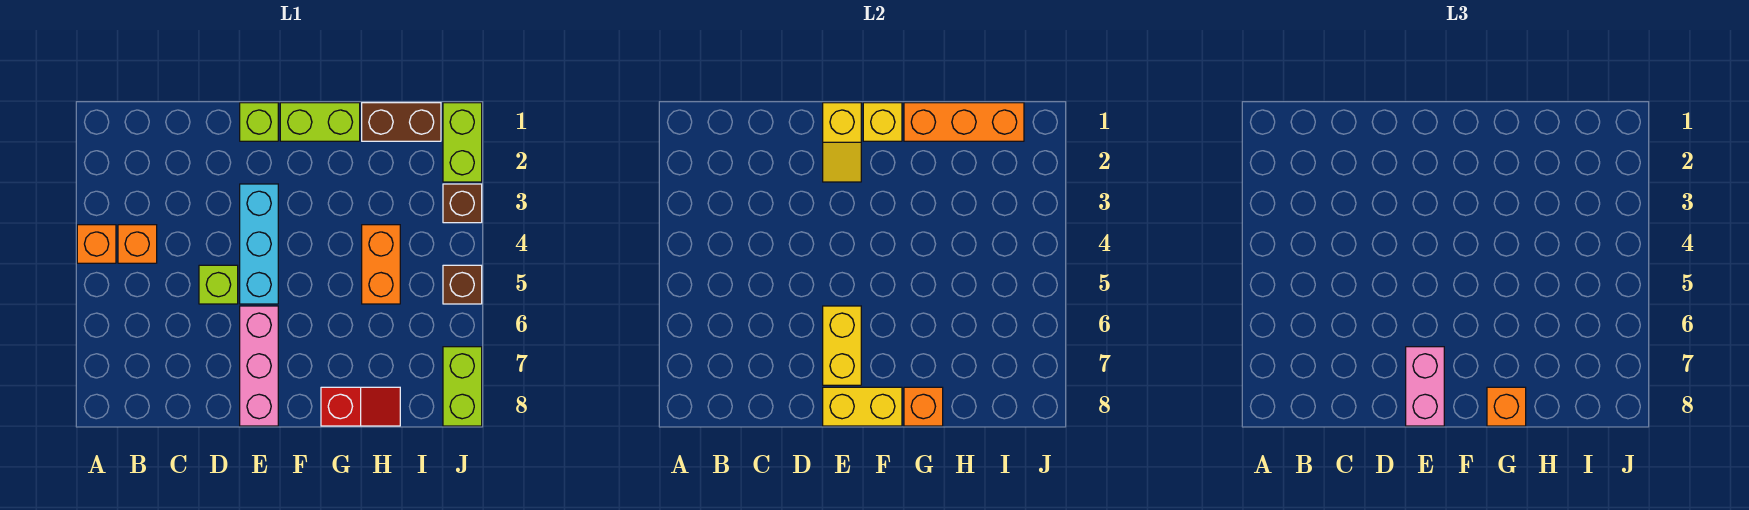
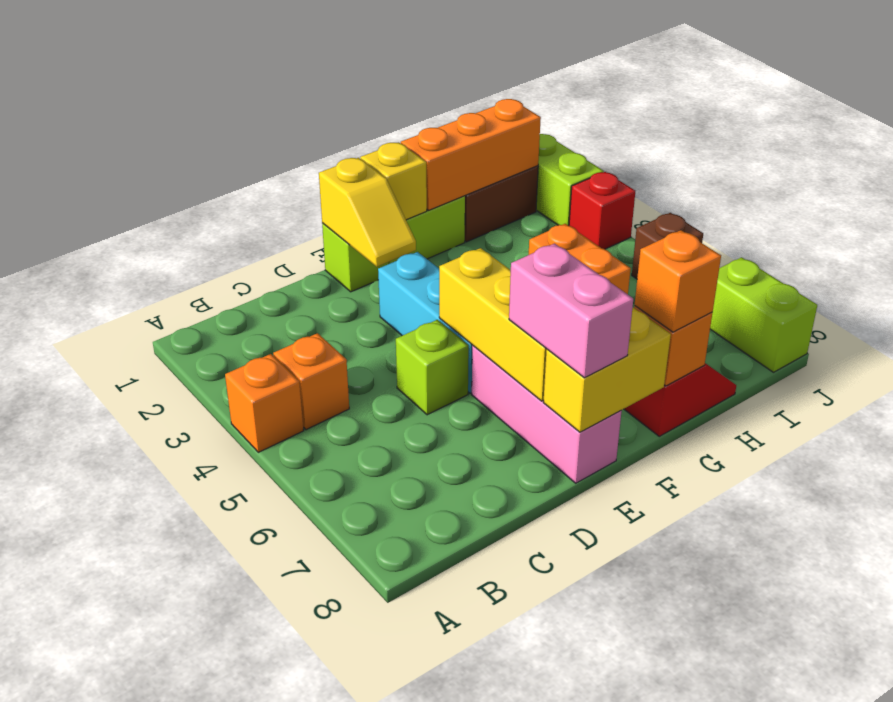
yellow 1x2 brick [823,306,861,385] -> yellow 1x3 brick [439,248,547,401]
brown 1x1 brick [443,184,482,223] -> red 1x1 brick [569,172,635,249]

